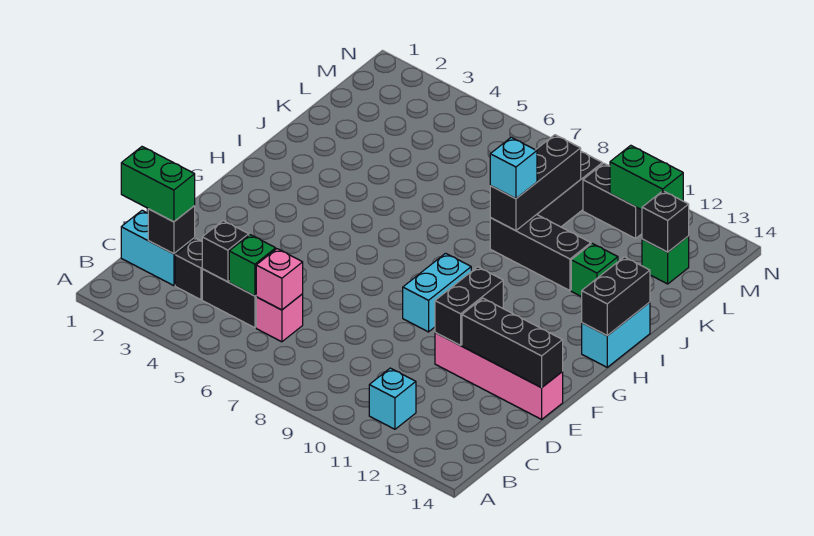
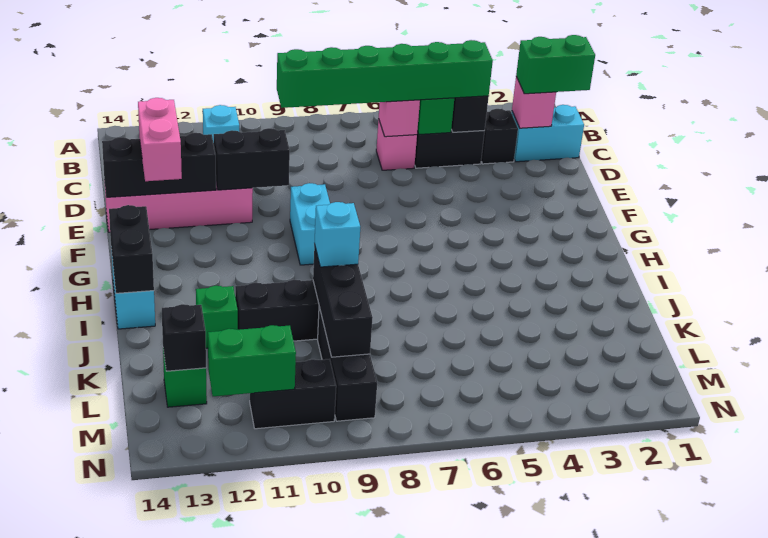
black 1x1 brick [148,206,195,254] -> pink 1x1 brick [512,77,556,128]
none -> green 1x6 brick [277,40,493,108]
black 1x2 brick [435,267,503,345] -> black 1x2 brick turned to [214,128,290,190]
none -> pink 1x2 brick [138,98,182,181]

